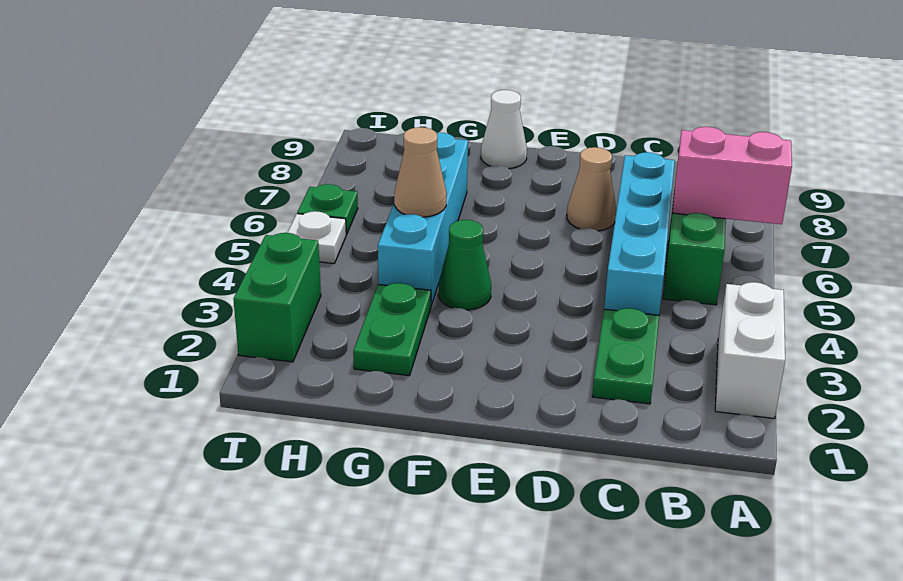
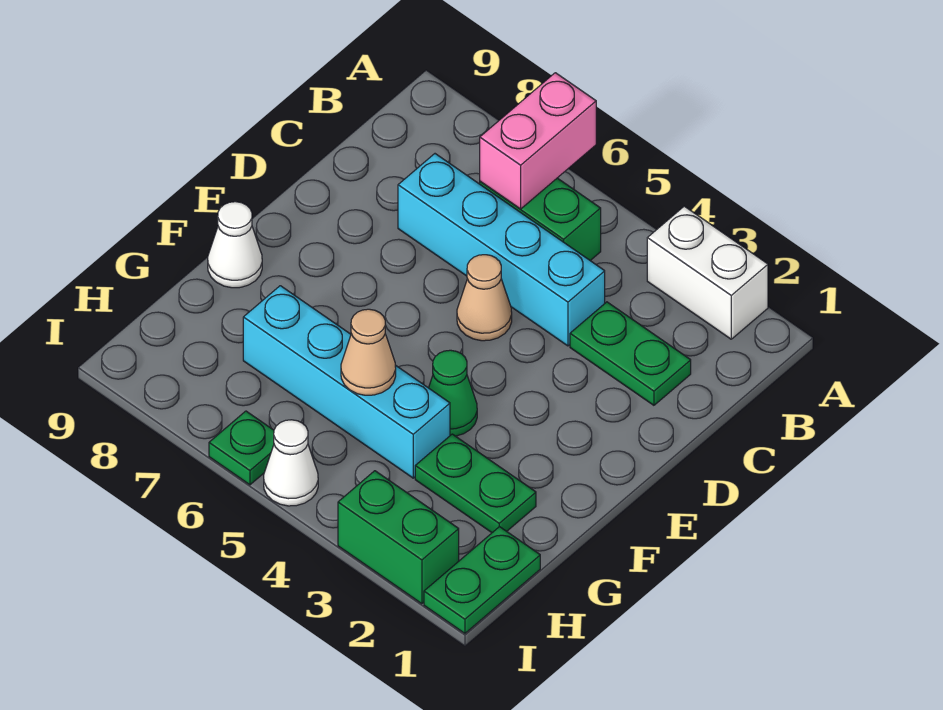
tan 1x1 cone [567,147,616,231] -> tan 1x1 cone moved to [457,255,512,341]
none -> green 1x2 plate [424,527,540,633]
white 1x1 plate [287,211,347,263] -> white 1x1 cone [264,420,318,506]

